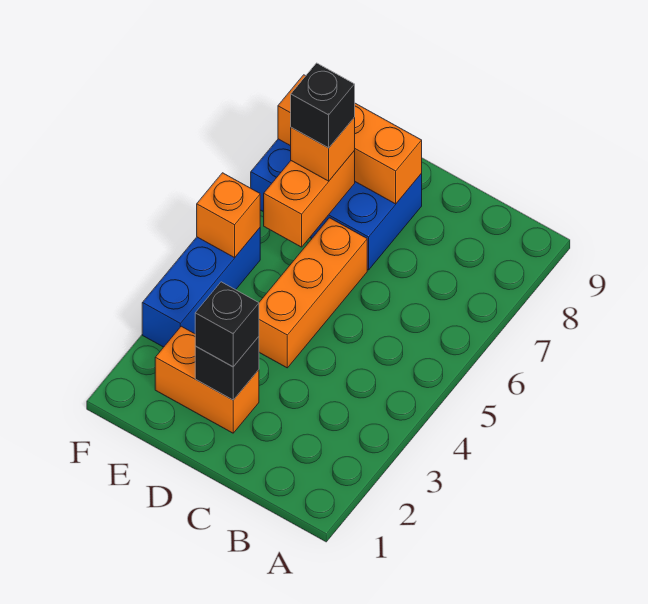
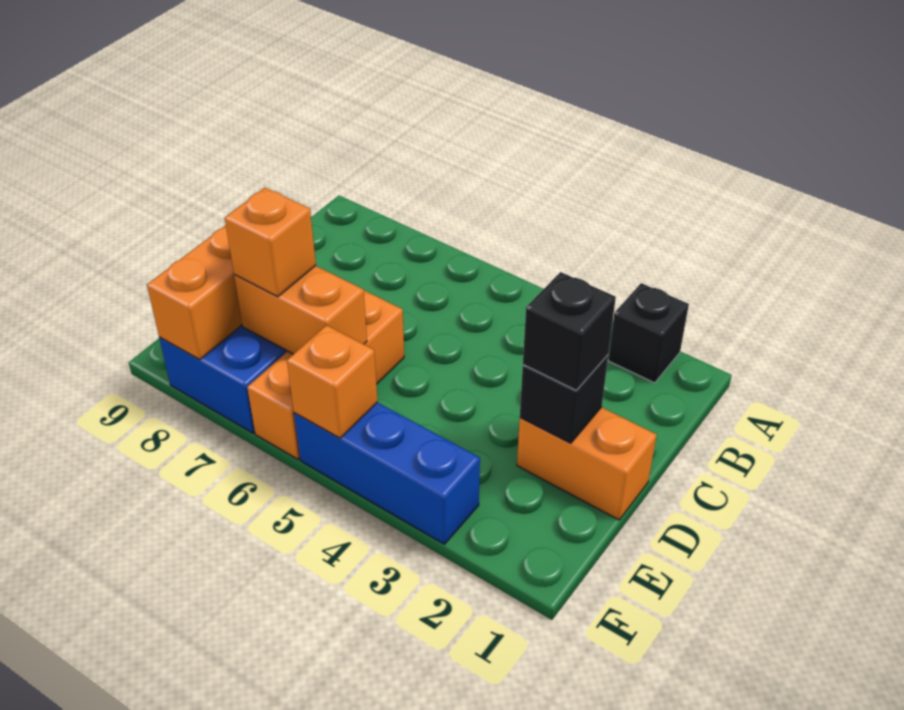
orange 1x2 brick [155,326,259,433] -> orange 1x2 brick turned to [517,407,657,520]
orange 1x3 brick [259,218,367,368] -> orange 1x3 brick turned to [247,290,404,459]
black 1x1 brick [291,63,355,148] -> black 1x1 brick moved to [608,283,689,383]

